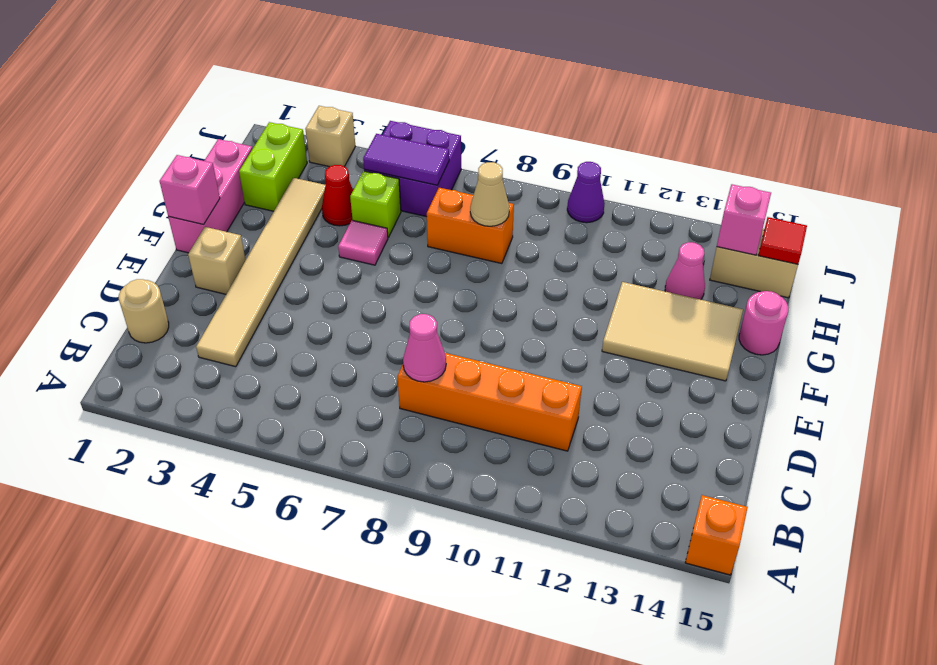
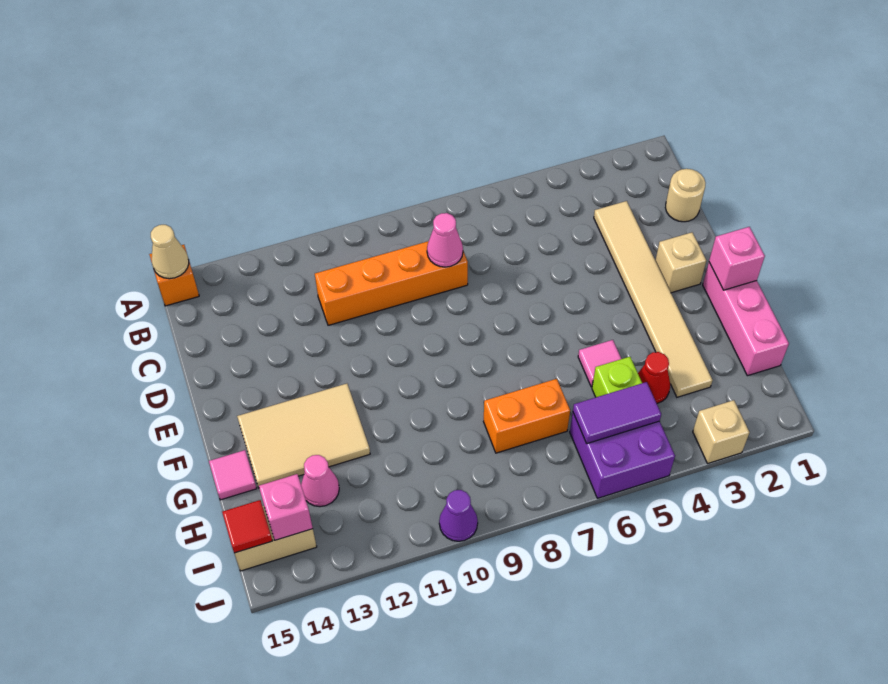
pink 1x1 round brick [739,291,788,355] -> pink 1x1 tile [209,450,257,500]
lime 1x2 brick [239,122,307,211] -> none
tan 1x1 cone [470,162,509,226] -> tan 1x1 cone moved to [151,225,189,279]

